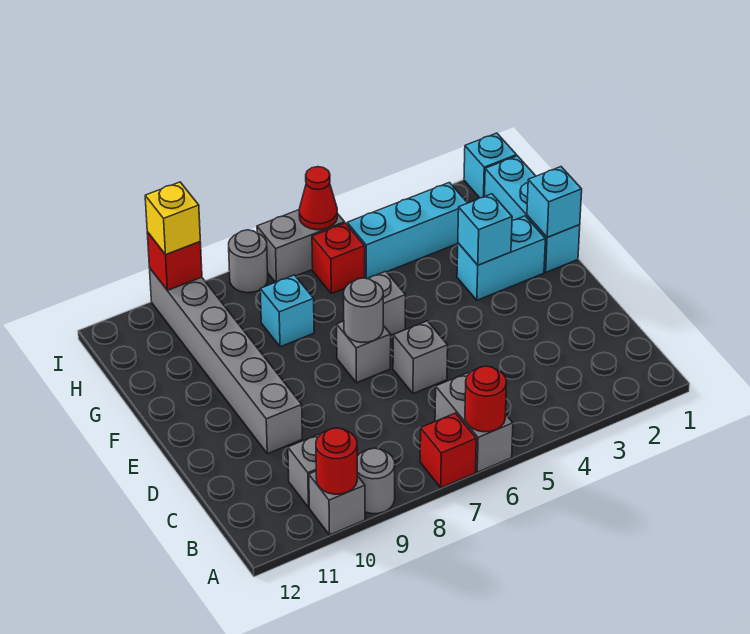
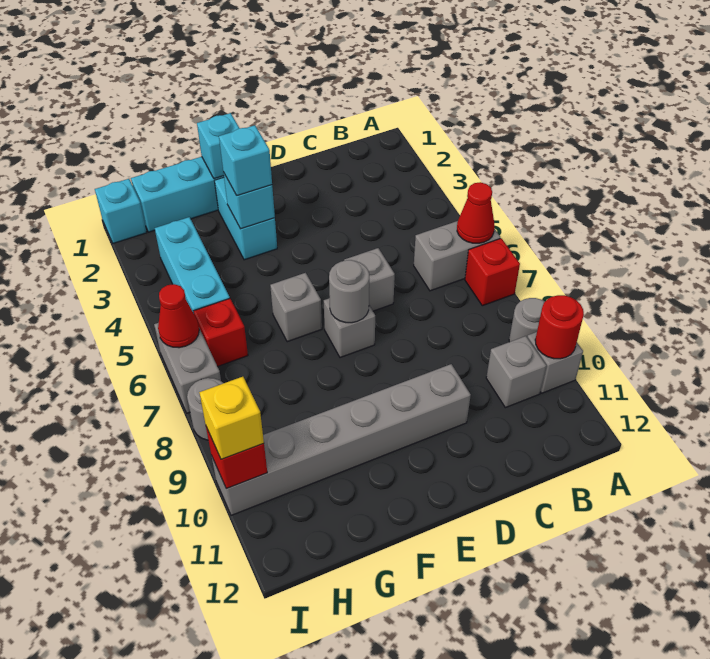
red 1x1 round brick [465,366,507,432] -> red 1x1 cone [457,182,495,243]
cyan 1x1 brick [260,275,314,347] -> cyan 1x1 brick moved to [219,125,272,195]

